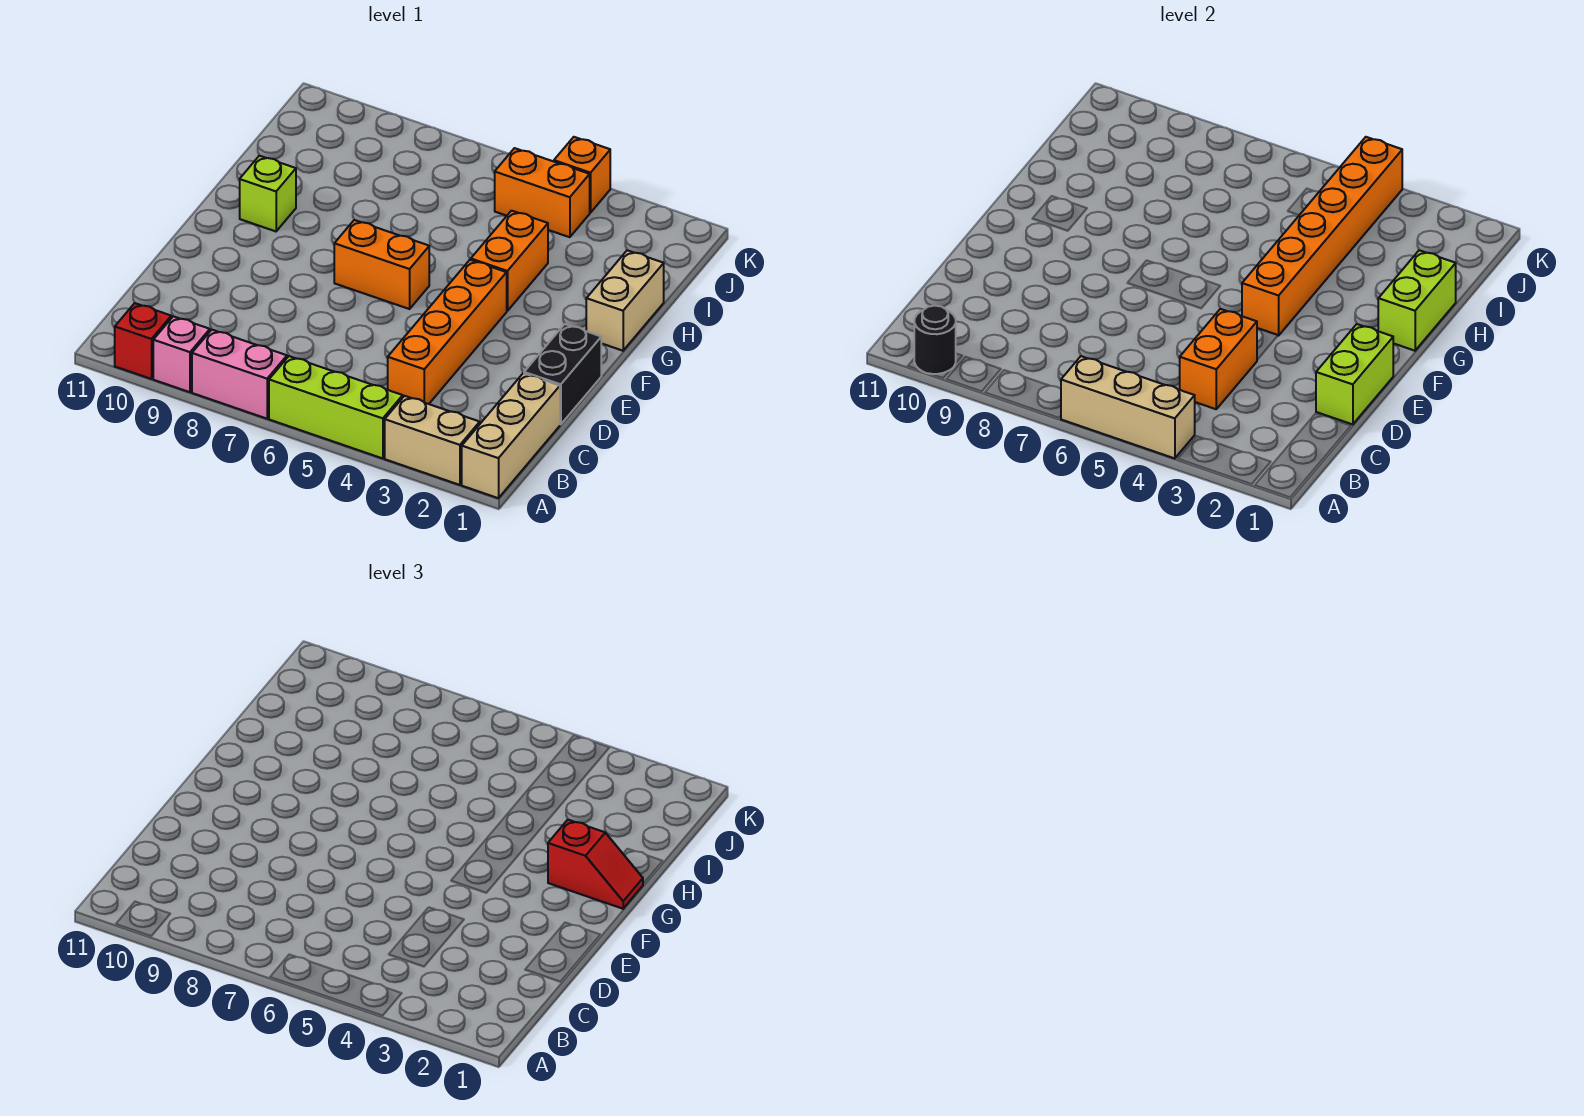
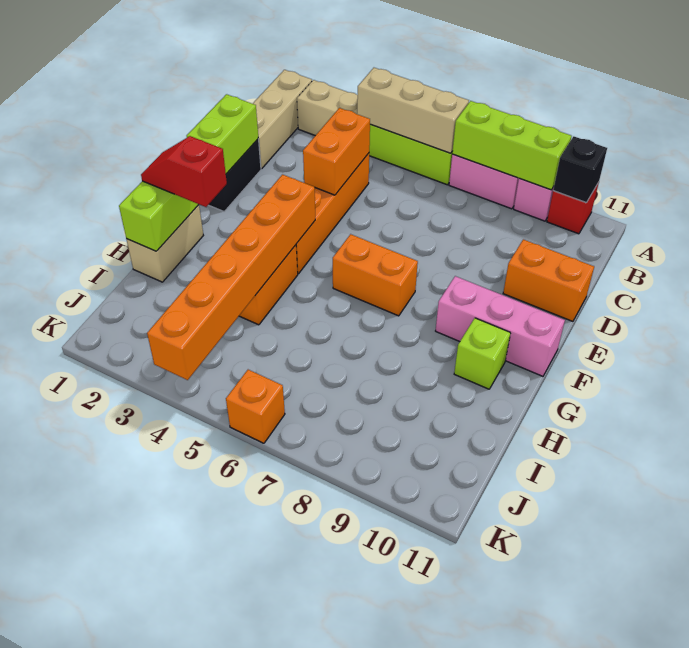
none -> lime 1x3 brick [452,101,571,190]
black 1x1 round brick [914,306,956,374] -> black 1x1 brick [553,136,607,203]
none -> pink 1x3 brick [436,276,565,376]
orange 1x2 brick [495,148,590,237] -> orange 1x2 brick moved to [503,239,594,321]
orange 1x1 brick [554,137,610,213] -> orange 1x1 brick moved to [226,370,285,443]

